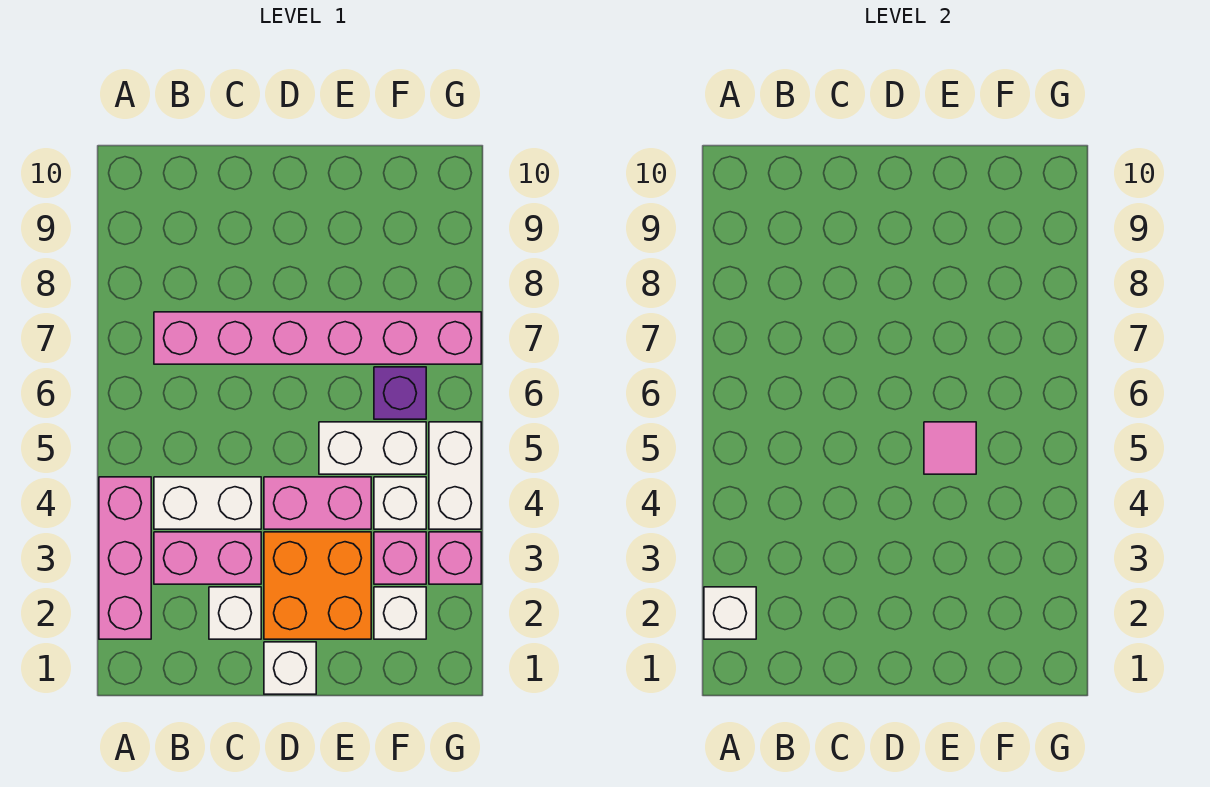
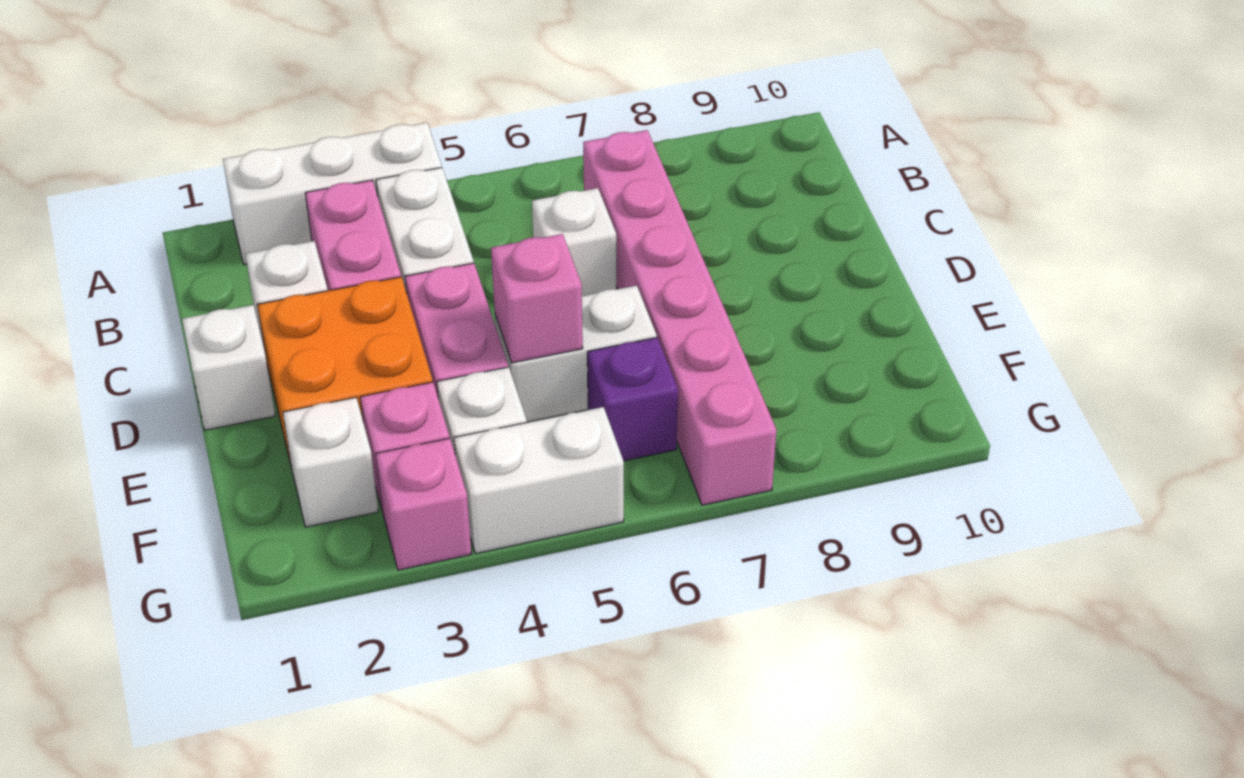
pink 1x3 brick [99,477,151,639] -> white 1x3 brick [223,123,442,264]
white 1x1 brick [704,587,756,639] -> white 1x1 brick moved to [532,188,616,296]
white 1x2 brick [319,422,426,474] -> white 1x2 brick turned to [495,286,657,422]
pink 1x1 tile [924,422,976,474] -> pink 1x1 brick [491,234,583,363]

